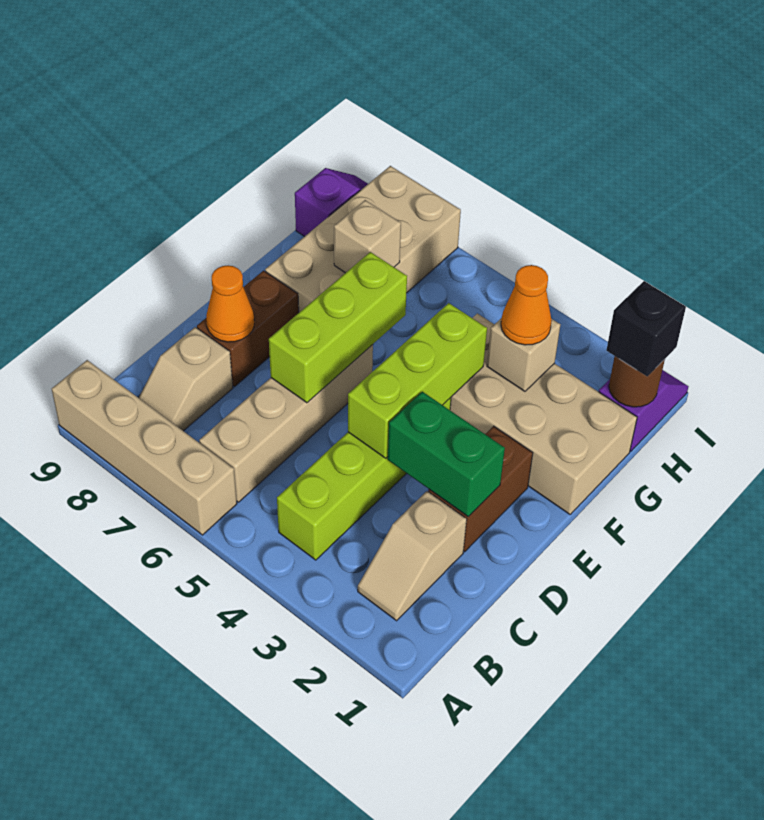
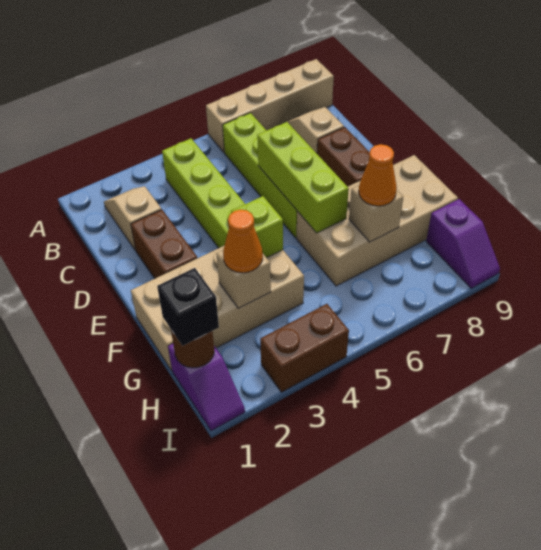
tan 1x4 brick [199,345,373,502] -> lime 1x4 brick [223,113,297,238]
green 1x2 brick [388,392,505,517] -> none
lime 1x3 brick [348,303,487,458] -> lime 1x1 brick [231,196,283,258]
orange 1x1 cone [206,265,254,342] -> orange 1x1 cone moved to [359,144,397,206]
tan 2x4 brick [265,166,461,312] -> tan 2x4 brick turned to [297,155,458,286]
none -> brown 1x2 brick [260,304,349,392]

